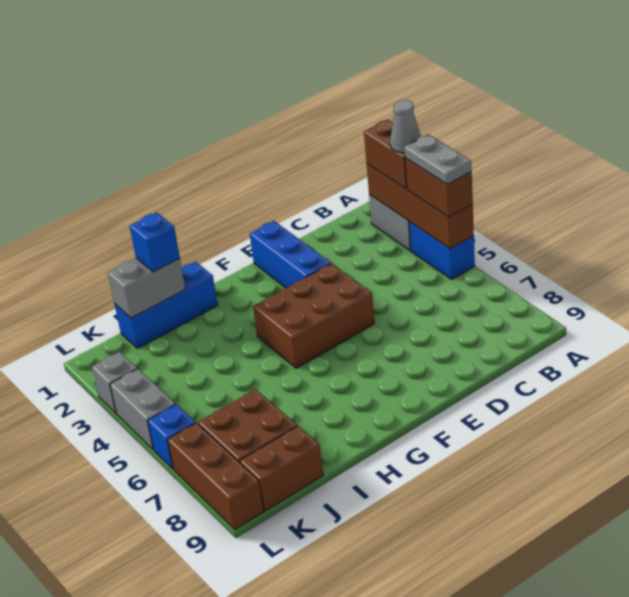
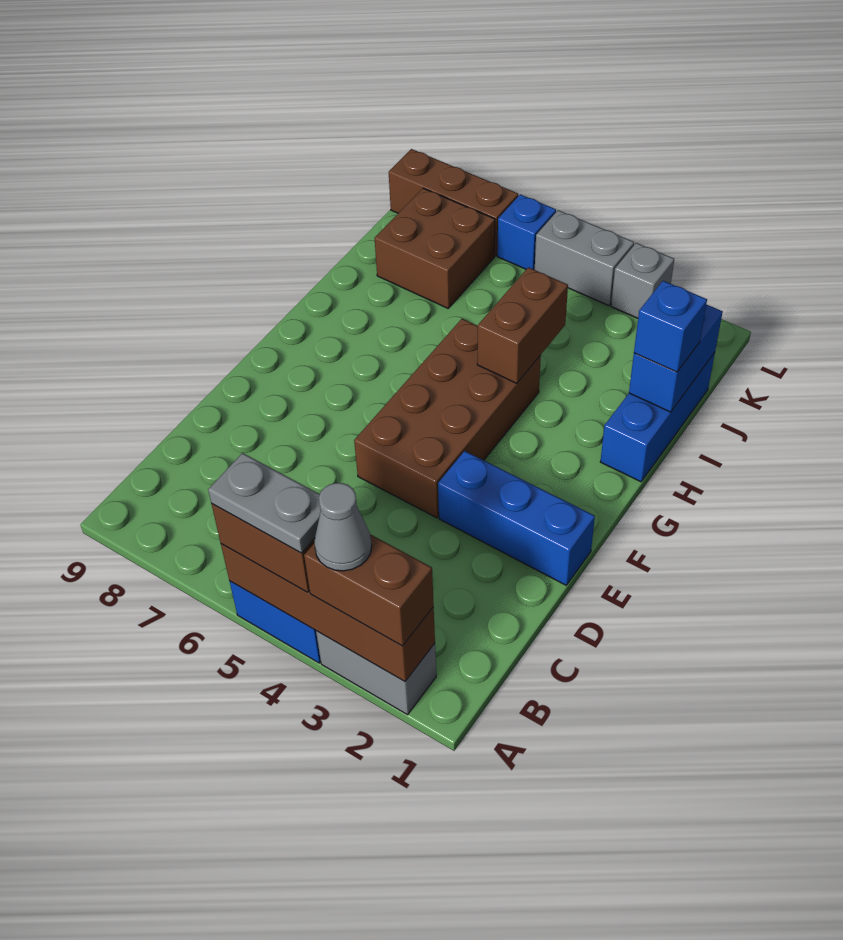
brown 2x3 brick [253,264,375,368] -> brown 2x4 brick [354,319,541,518]
grey 1x2 brick [108,258,185,318] -> blue 1x2 brick [629,304,723,412]
brown 1x2 brick [240,426,323,511] -> brown 1x2 brick moved to [477,267,568,383]

